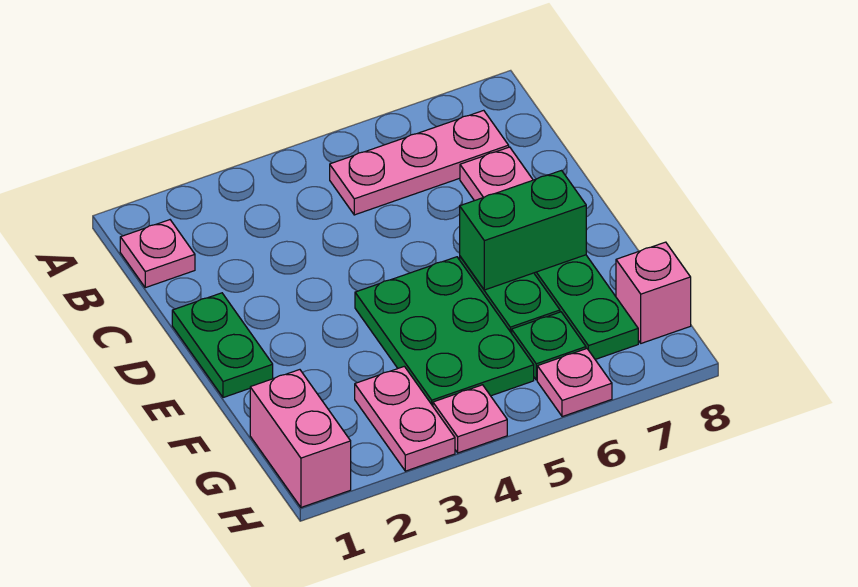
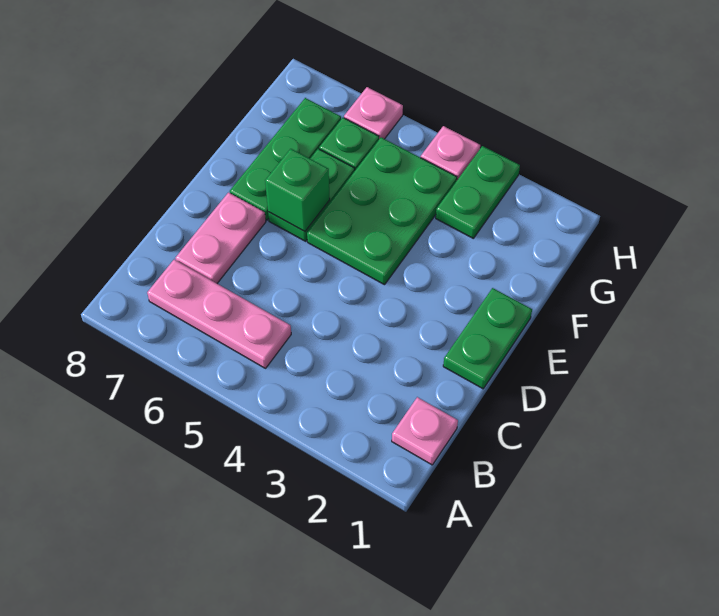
green 1x2 brick [460,171,586,290] -> green 1x1 brick [265,149,330,231]
pink 1x2 brick [250,370,351,507] -> none
pink 1x2 plate [355,366,455,471] -> green 1x2 plate [436,146,520,238]
pink 1x1 brick [616,242,691,343] -> none

